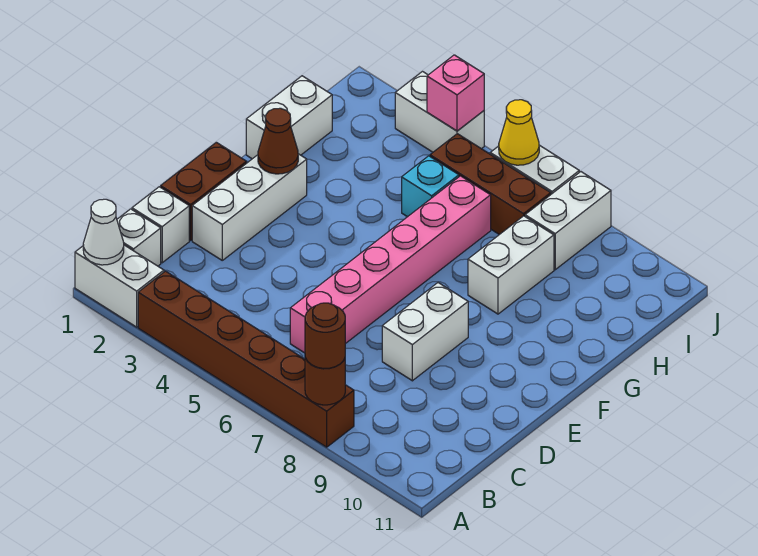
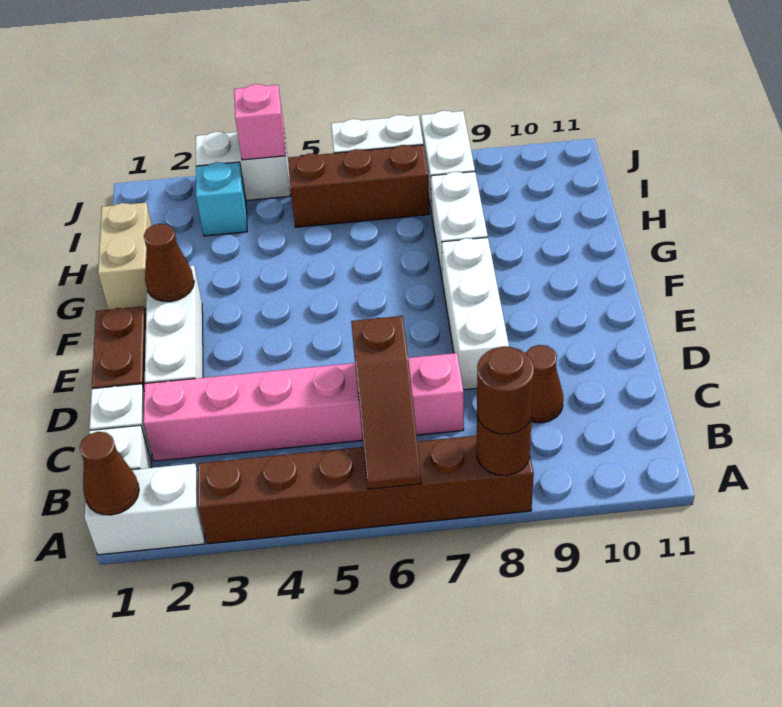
white 1x1 cone [83,199,124,265] -> brown 1x1 cone [79,432,139,515]
none -> brown 1x3 slope [351,316,421,489]
pink 1x6 brick [290,176,491,353] -> pink 1x6 brick turned to [144,353,464,461]
none -> brown 1x1 cone [526,345,563,423]
white 1x2 brick [382,283,468,381] -> white 1x3 brick [442,237,509,390]
white 1x2 brick [246,76,332,159] -> tan 1x2 brick [98,202,152,310]
cyan 1x1 brick [402,156,459,217] -> cyan 1x1 brick moved to [196,162,247,236]
yellow 1x1 cone [499,100,539,165] -> none

